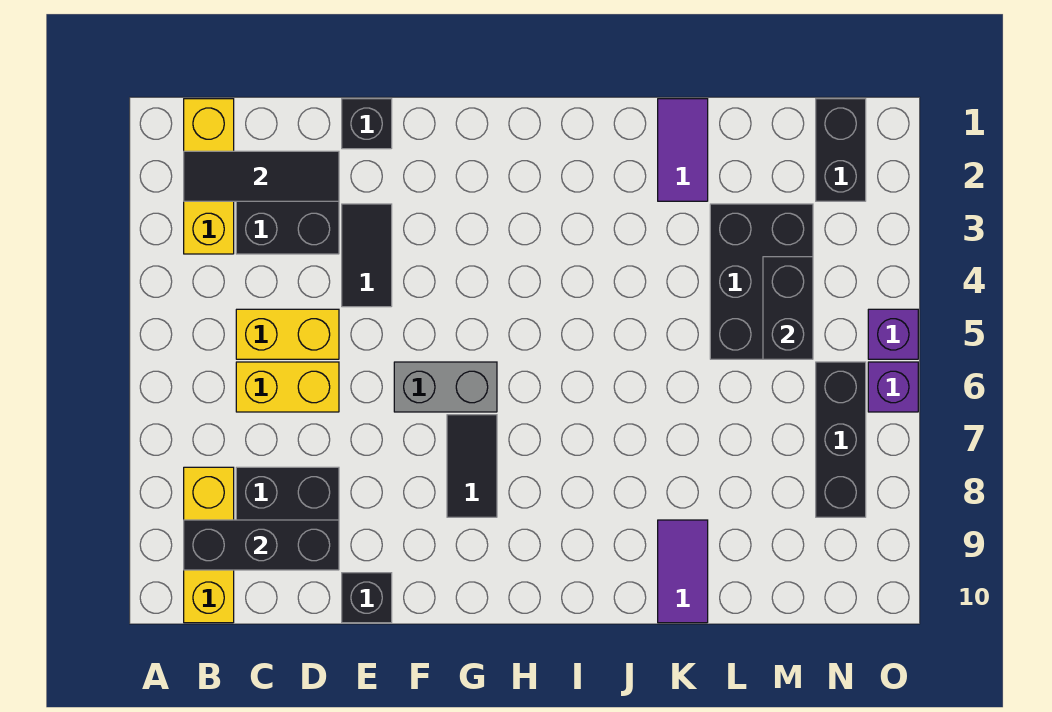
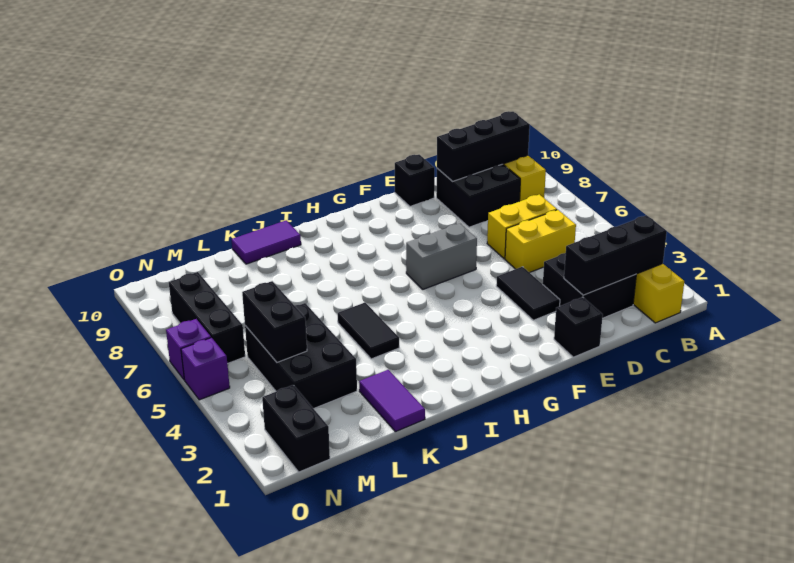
black 1x3 tile [184,151,339,201] -> black 1x3 brick [564,215,667,295]
black 1x2 tile [447,415,497,517] -> black 1x2 tile moved to [338,303,399,359]
purple 1x2 tile [658,520,708,623] -> purple 1x2 tile turned to [231,220,301,264]

